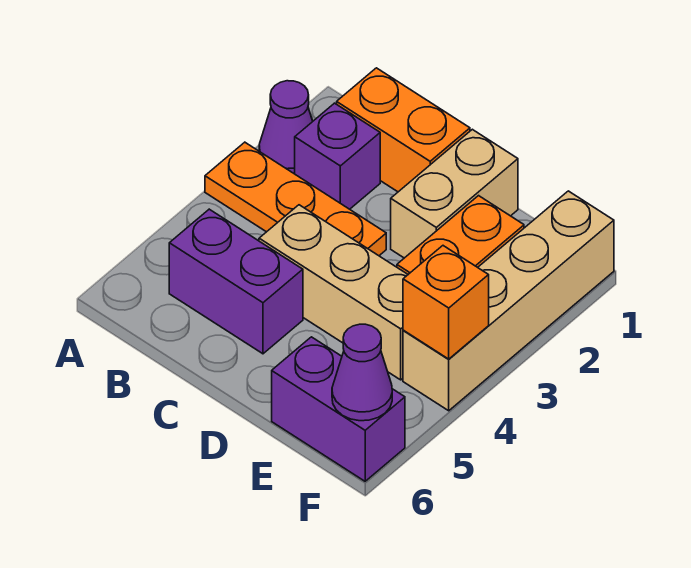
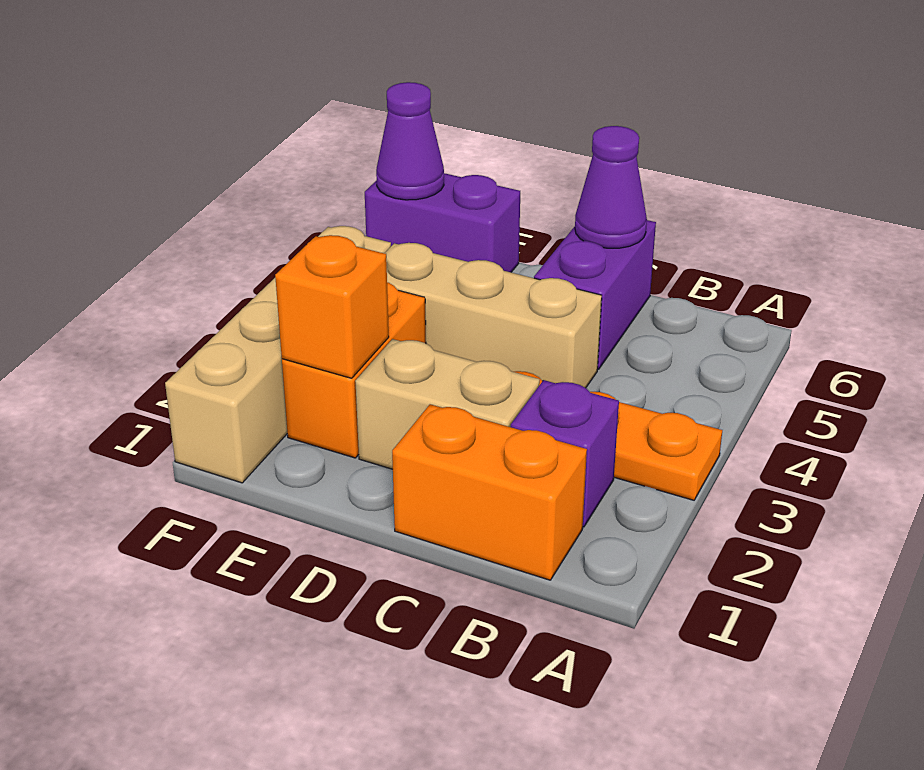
purple 1x1 cone [259,81,313,174] -> purple 1x1 cone moved to [575,126,647,248]
purple 1x2 brick [169,209,303,354] -> purple 1x2 brick turned to [534,220,656,369]
tan 1x2 brick [391,129,518,258] -> tan 1x2 brick turned to [355,339,540,469]
orange 1x1 brick [403,246,489,359] -> orange 1x1 brick moved to [275,235,389,378]

